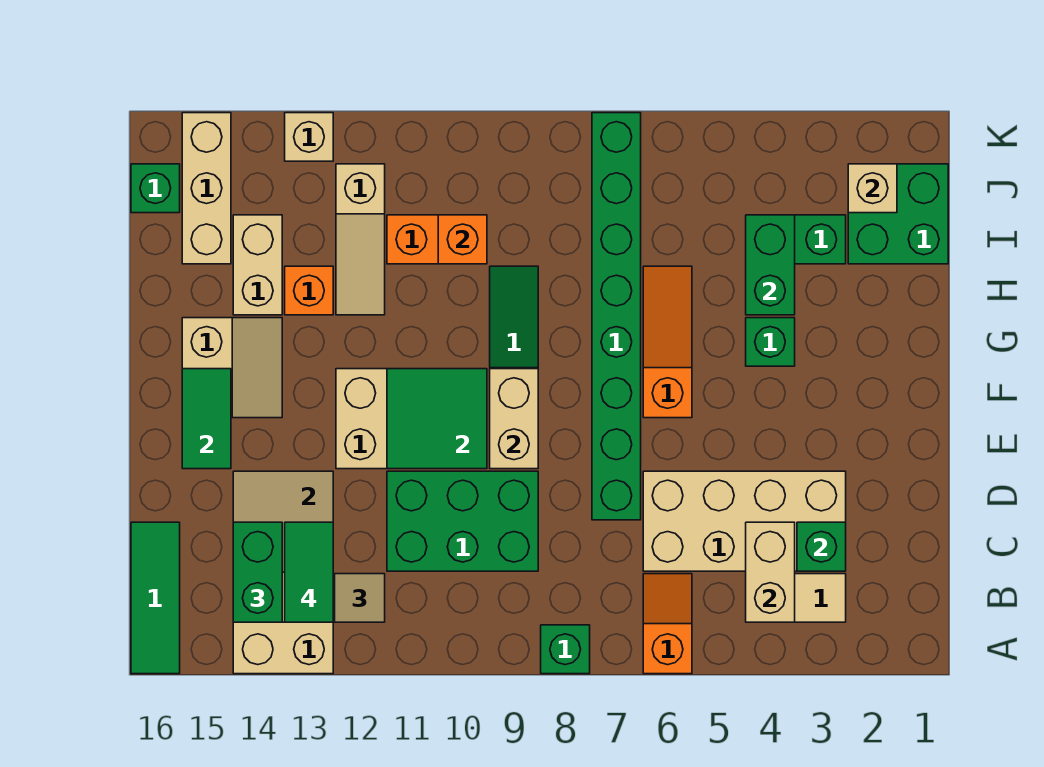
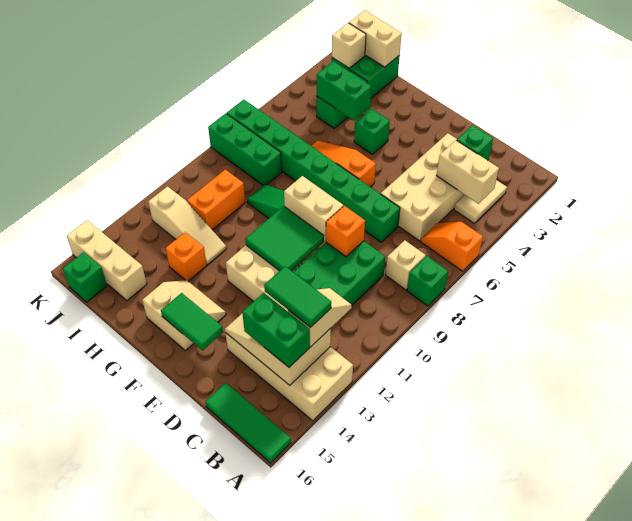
tan 1x2 brick [233,215,282,315] -> tan 1x2 brick moved to [349,10,402,67]
none -> green 1x3 brick [208,113,282,185]
orange 1x1 brick [438,215,487,264] -> orange 1x1 brick moved to [326,206,365,257]
tan 1x1 brick [285,113,333,161] -> tan 1x1 brick moved to [386,240,426,290]

